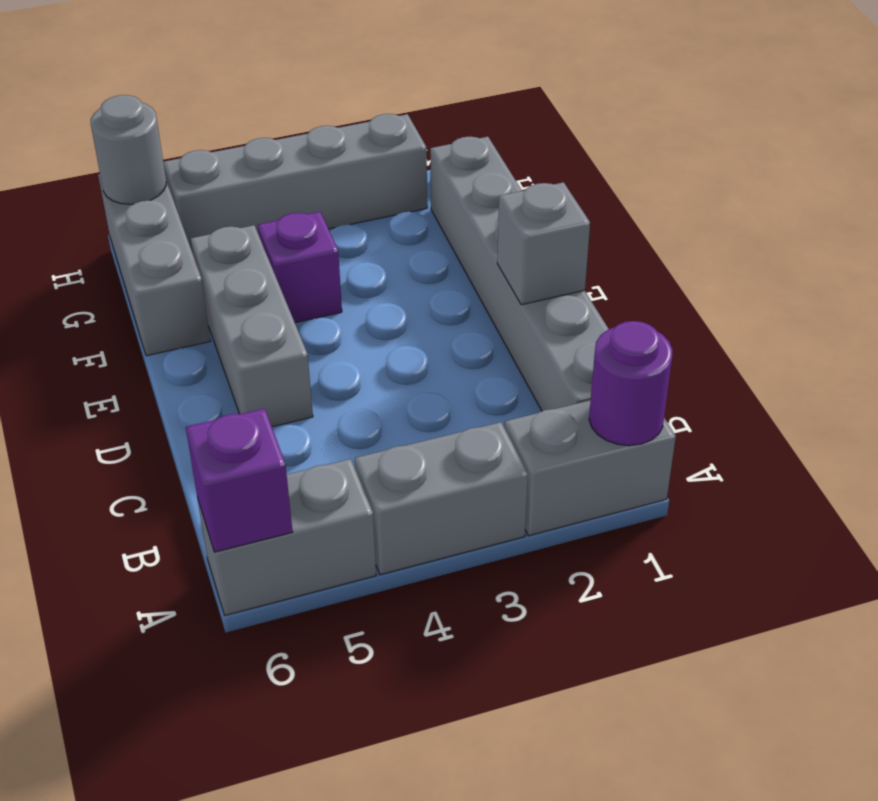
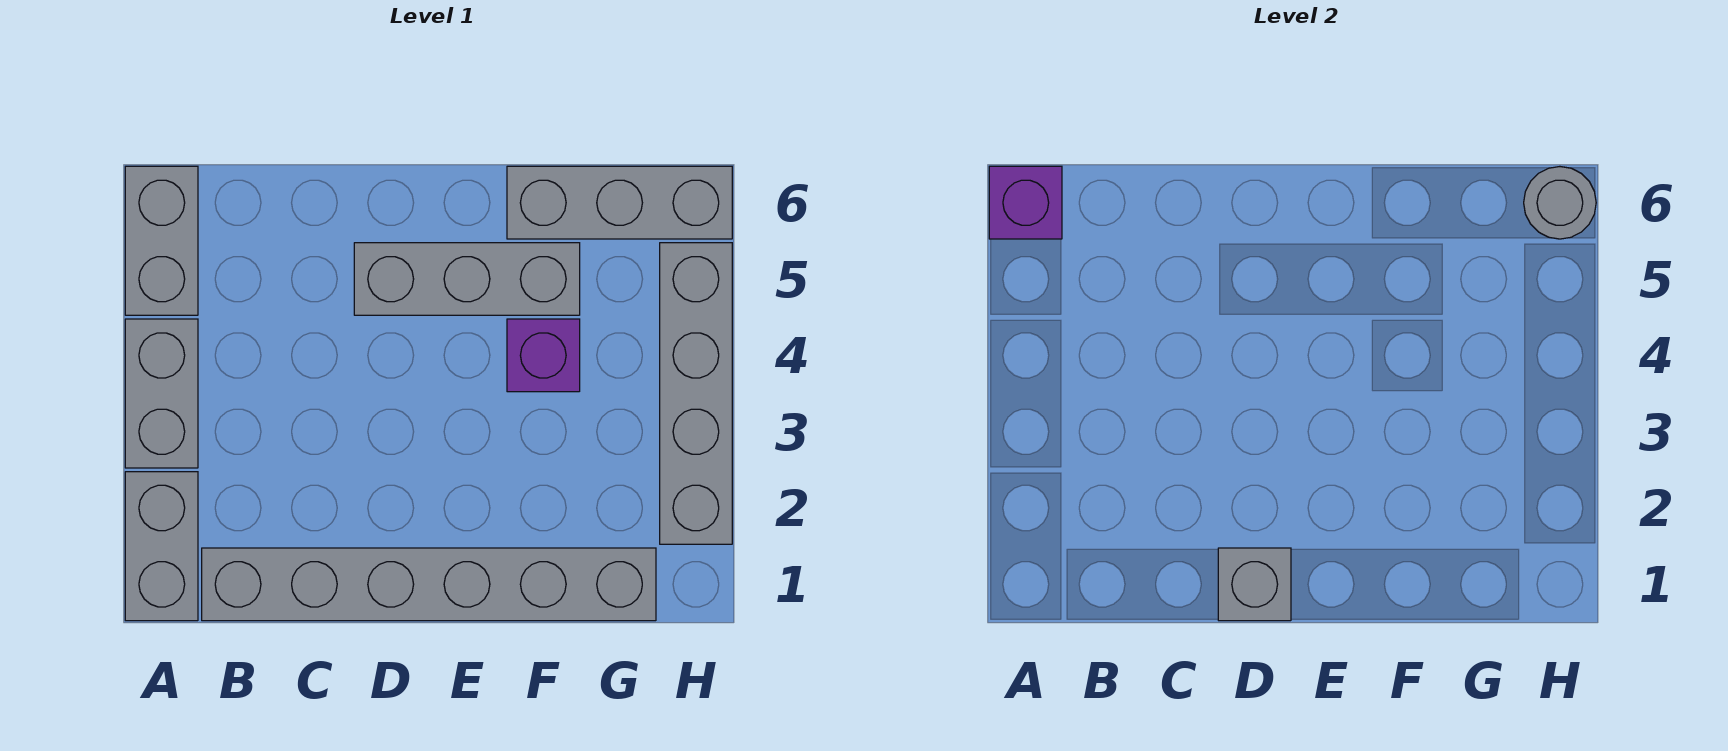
purple 1x1 round brick [589,321,673,446] -> none

